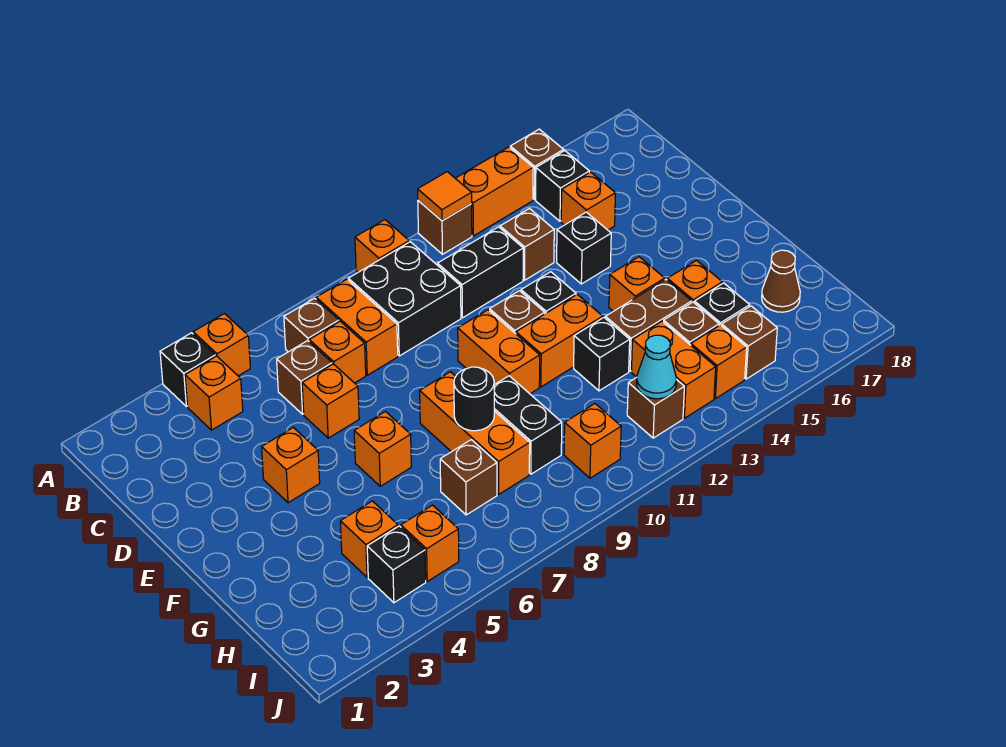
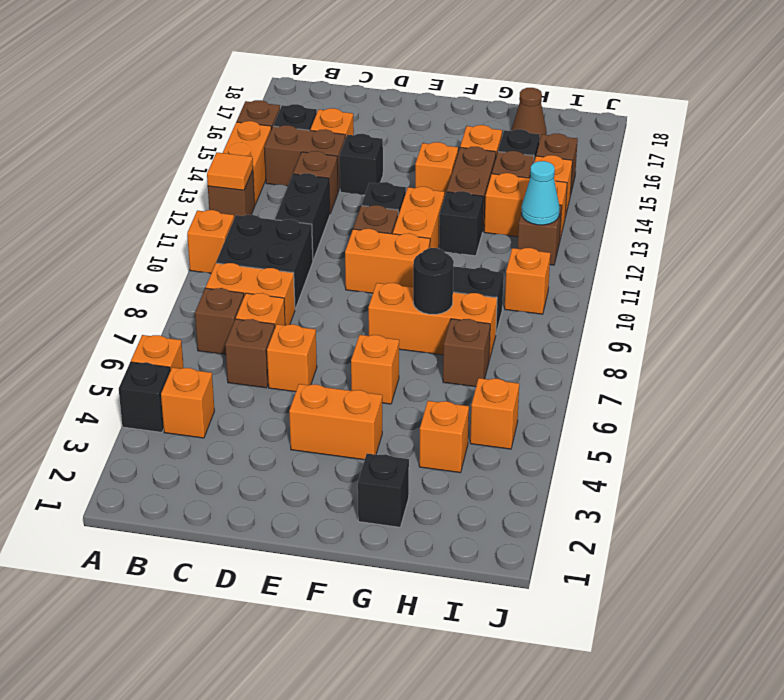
none -> brown 1x2 brick [265,125,345,192]
orange 1x1 brick [262,428,320,503] -> orange 1x2 brick [289,384,382,460]
black 1x1 brick [367,526,426,603] -> black 1x1 brick moved to [358,454,409,527]

